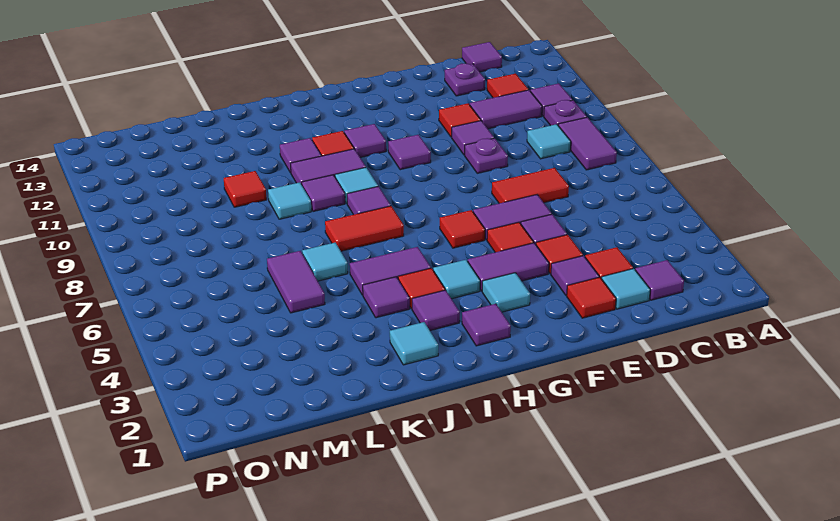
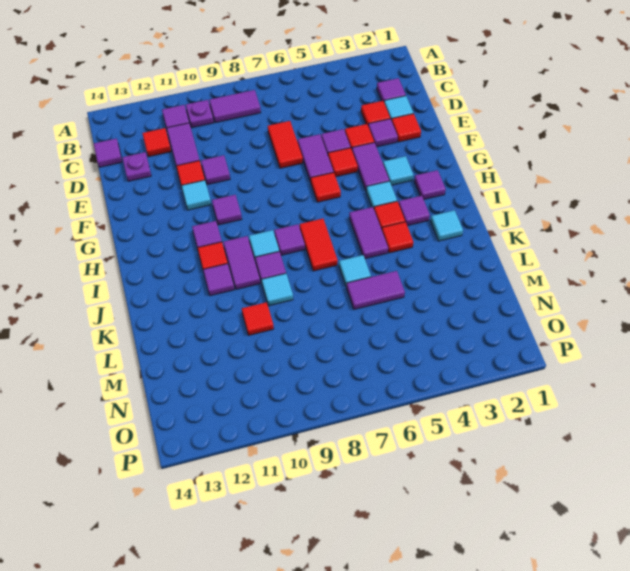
cyan 1x1 tile [527,124,571,159] -> cyan 1x1 tile moved to [181,180,211,210]
purple 1x1 plate [465,138,508,173] -> none
purple 1x1 tile [363,277,410,318] -> red 1x1 tile [382,222,413,253]

